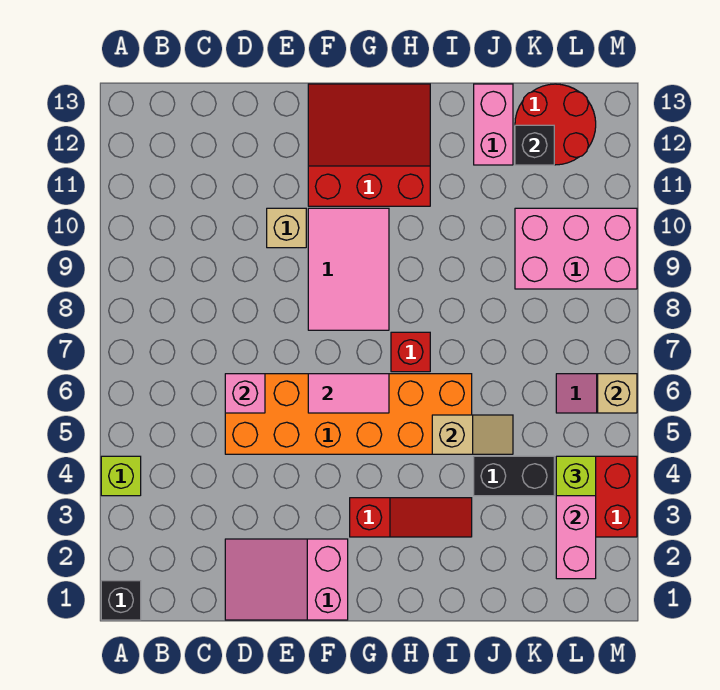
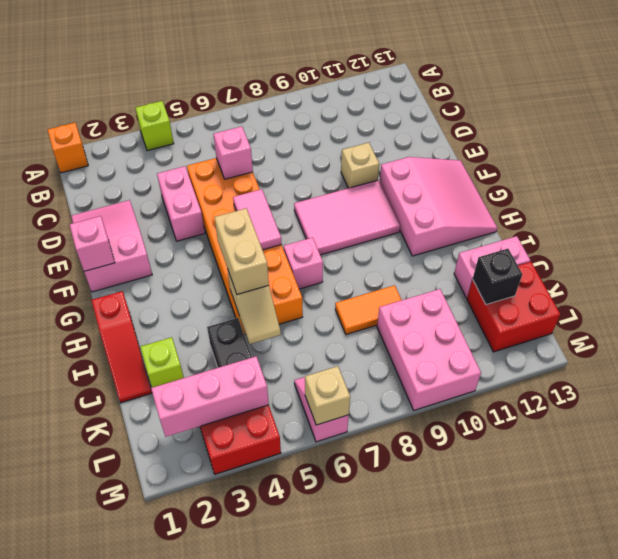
black 1x1 brick [101,581,141,620] -> orange 1x1 brick [48,123,88,173]
none -> pink 1x2 brick [157,166,205,241]
none -> pink 1x1 brick [70,216,115,271]
red 3x3 slope [308,84,430,206] -> pink 3x3 slope [380,157,497,256]
red 1x3 slope [350,498,472,537] -> red 1x3 slope moved to [91,291,152,403]
none -> tan 1x2 brick [214,208,269,294]
red 1x1 brick [391,332,430,372] -> pink 1x1 brick [284,238,323,289]
none -> orange 1x2 tile [335,285,401,334]
red 2x2 round brick [515,84,596,165] -> red 2x2 brick [467,262,560,352]
lime 1x1 brick [556,456,596,496] -> lime 1x1 brick moved to [140,337,184,388]

